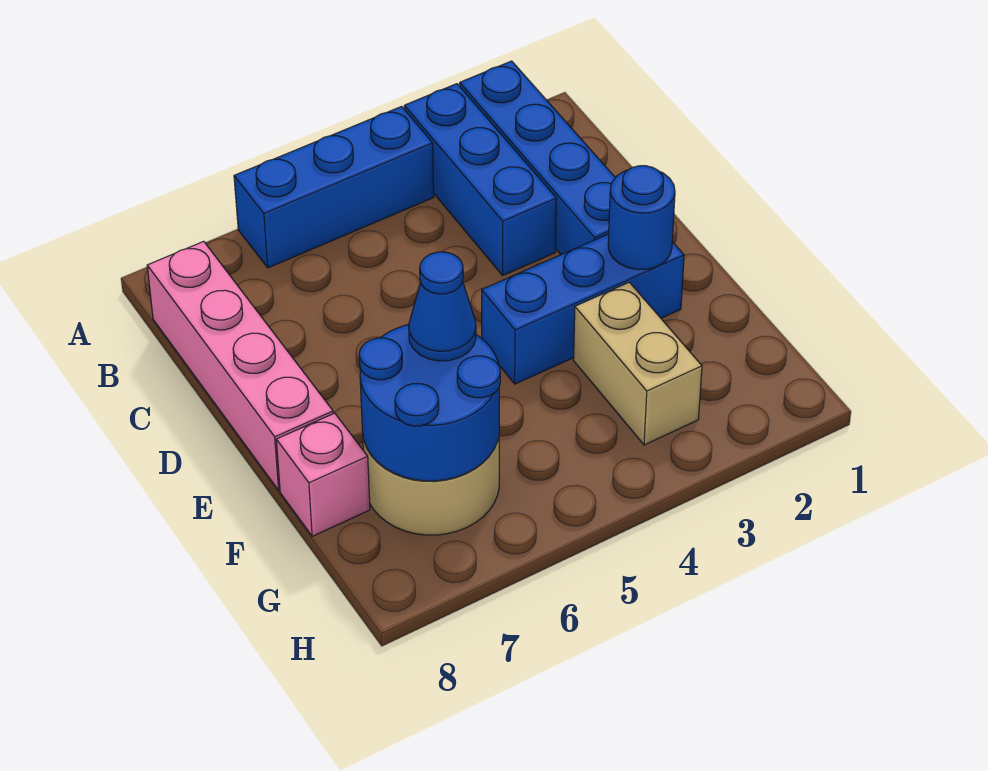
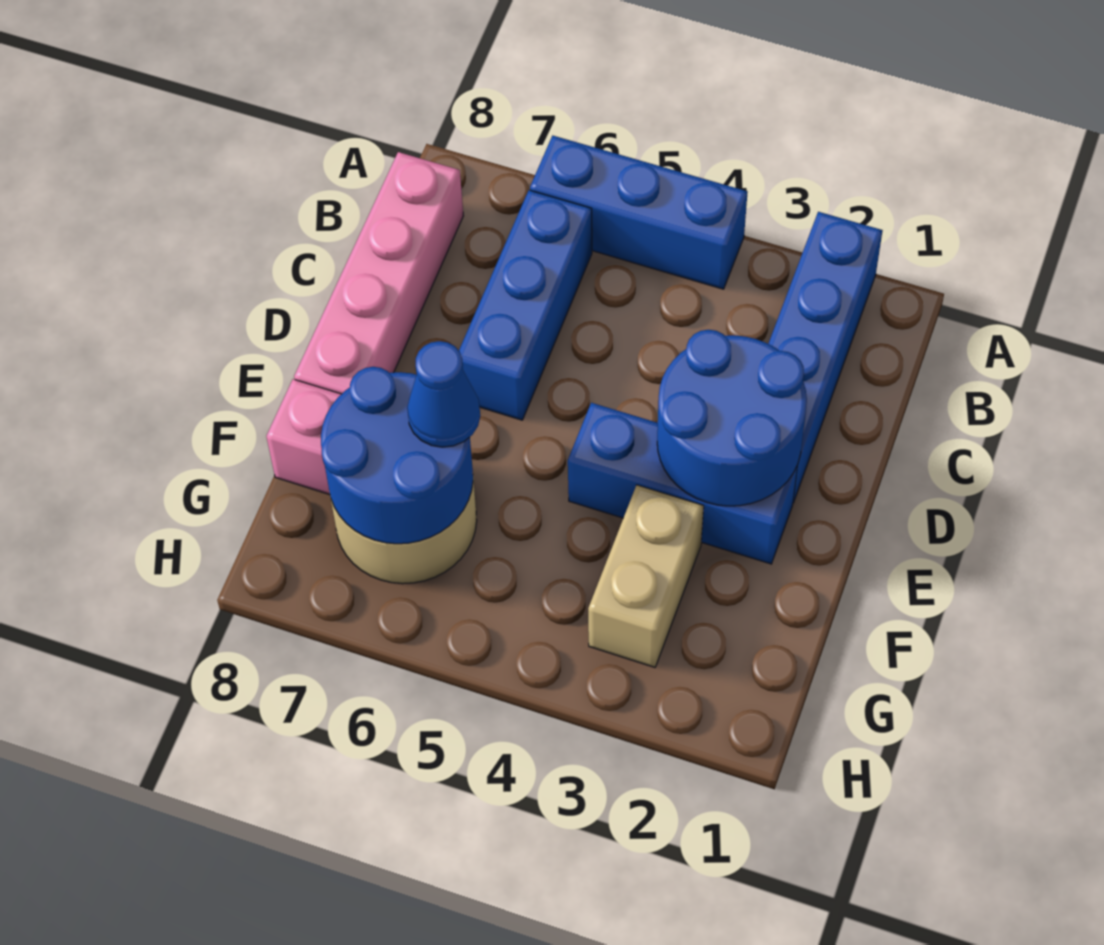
blue 1x3 brick [404,84,556,275] -> blue 1x3 brick moved to [459,190,592,420]
blue 1x1 round brick [608,166,675,270] -> blue 2x2 round brick [657,330,807,506]

